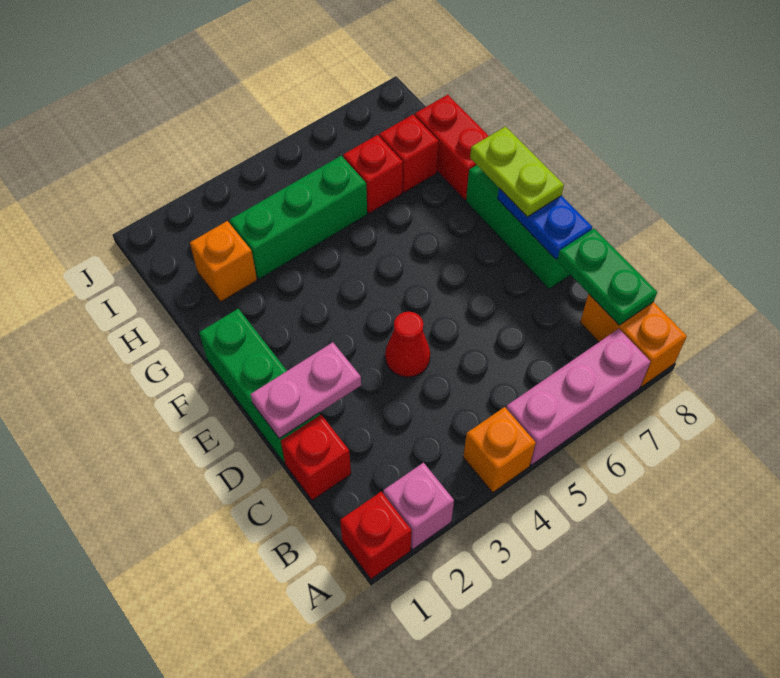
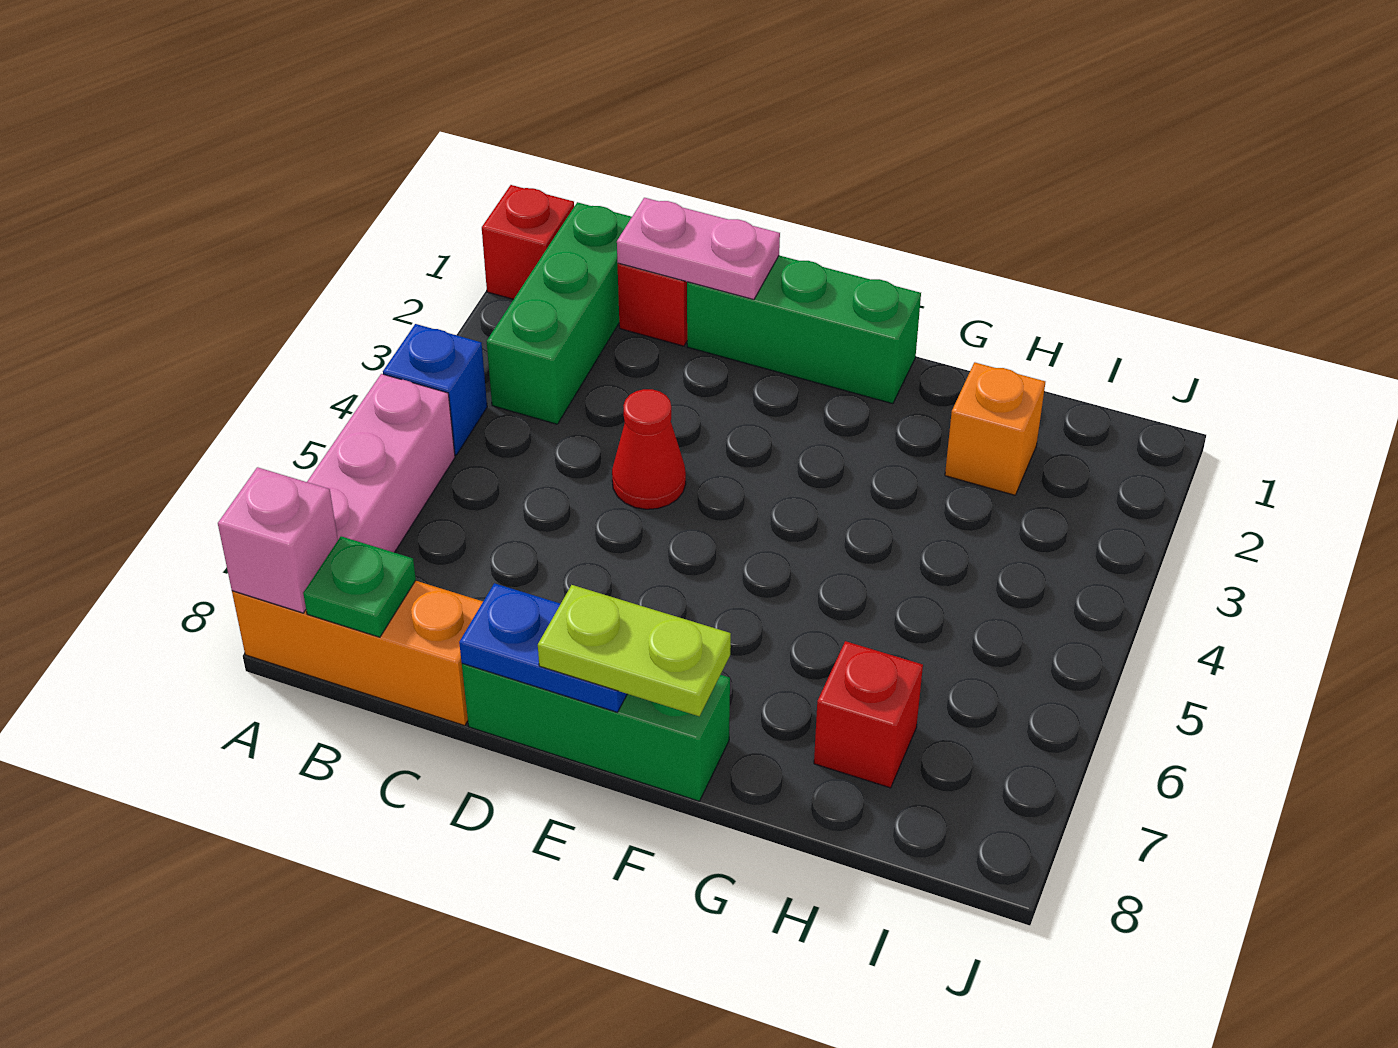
pink 1x1 brick [383,463,454,549] -> pink 1x1 brick moved to [218,467,338,613]
orange 1x1 brick [463,407,536,492] -> blue 1x1 brick [383,324,487,455]
orange 1x2 brick [580,294,687,387] -> orange 1x3 brick [232,581,483,726]
green 1x2 plate [557,229,657,325] -> green 1x1 plate [303,536,416,637]
pink 1x2 plate [250,342,361,438] -> pink 1x2 plate turned to [617,198,780,300]
red 1x2 brick [415,95,488,200] -> none
green 1x3 brick [230,156,367,279] -> green 1x3 brick moved to [487,202,632,424]
red 1x1 brick [343,135,403,213] -> none

